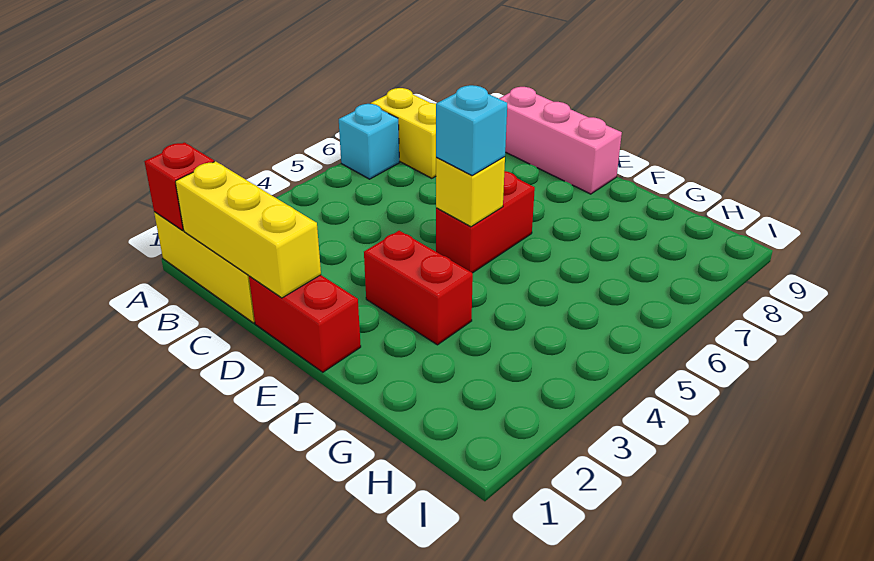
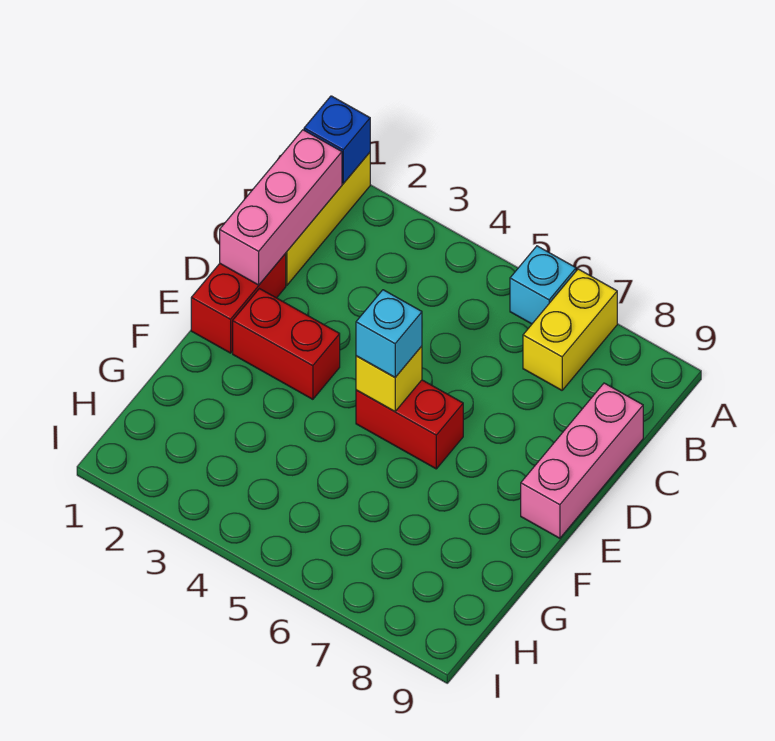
red 1x1 brick [145,142,214,231] -> blue 1x1 brick [304,96,370,184]
yellow 1x3 brick [175,161,321,298] -> pink 1x3 brick [220,130,342,285]
red 1x2 brick [364,231,473,345] -> red 1x2 brick turned to [233,289,340,399]

